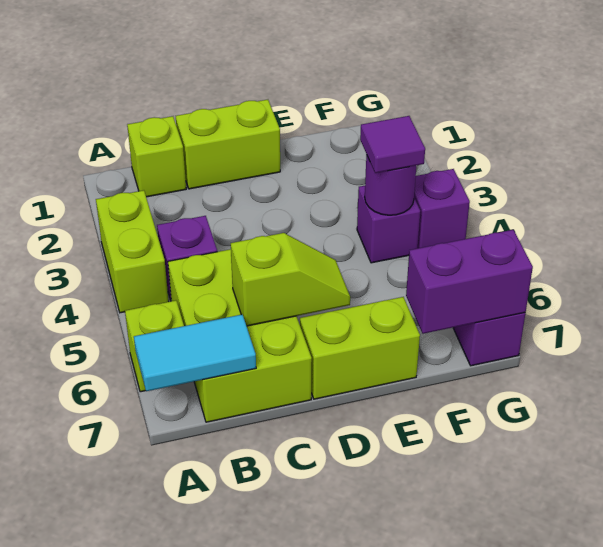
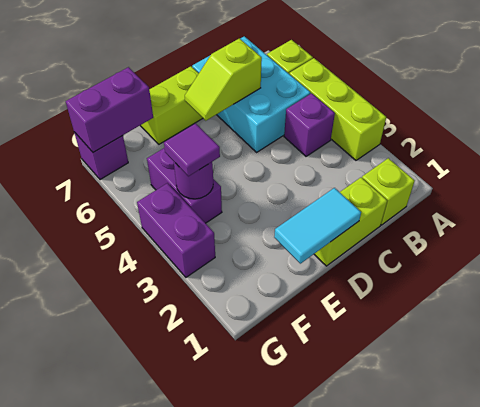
lime 1x2 brick [96,190,169,313] -> lime 1x3 brick [290,58,386,160]
cyan 1x2 tile [134,315,256,391] -> cyan 1x2 tile moved to [274,188,361,264]
lime 2x3 brick [168,249,312,422] -> cyan 2x3 brick [192,36,310,152]
purple 1x1 brick [357,186,420,263] -> purple 1x2 brick [147,148,222,223]
purple 1x1 brick [414,169,470,248] -> purple 1x2 brick [137,183,215,277]

